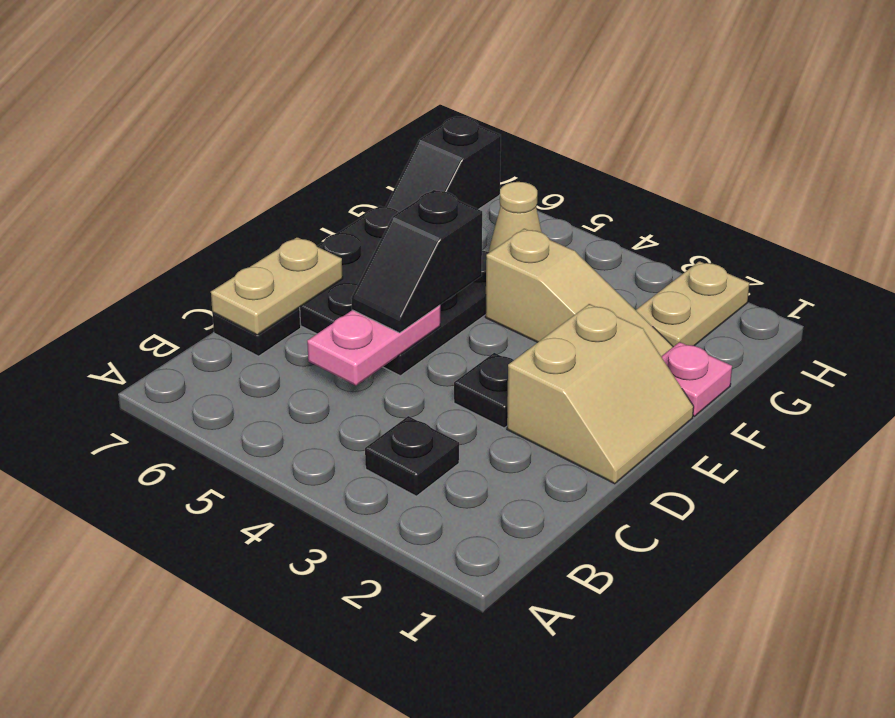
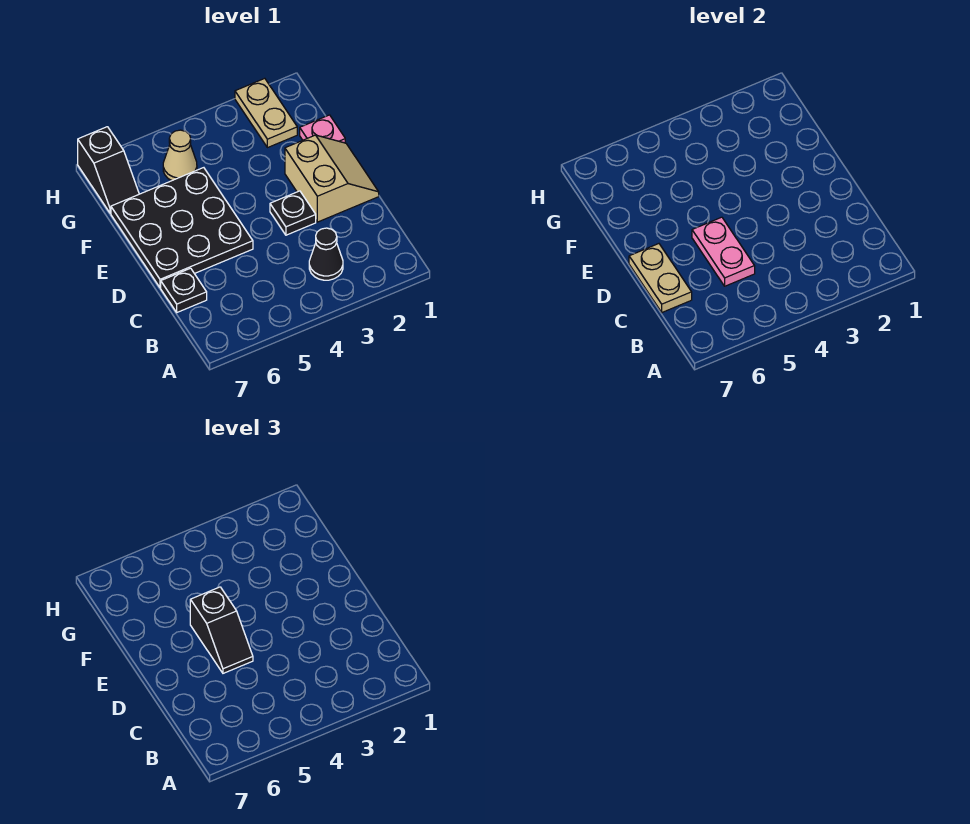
black 1x1 plate [365,416,459,496] -> black 1x1 cone [309,228,343,280]
tan 1x3 slope [485,229,673,356] -> none

